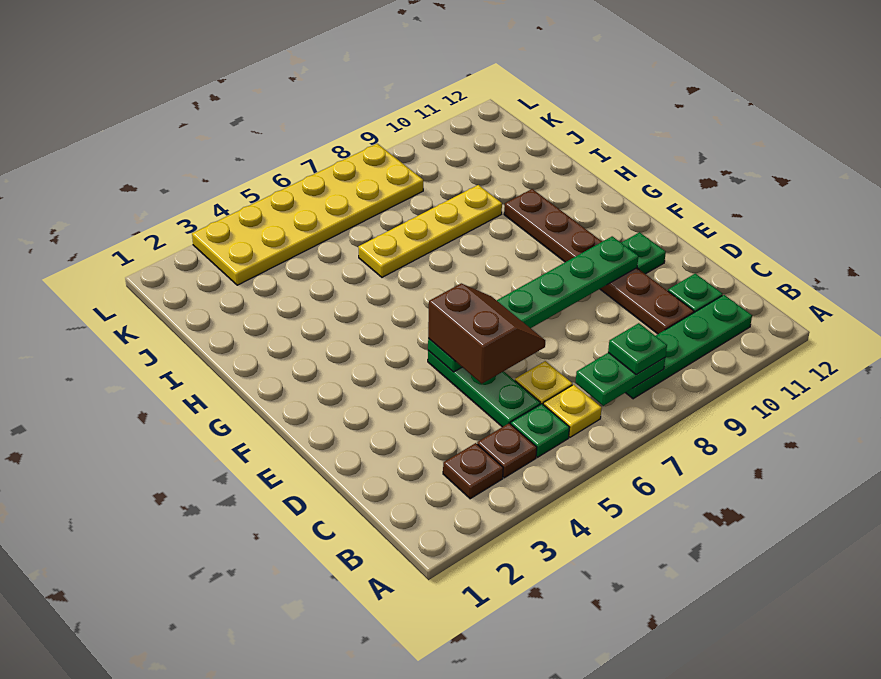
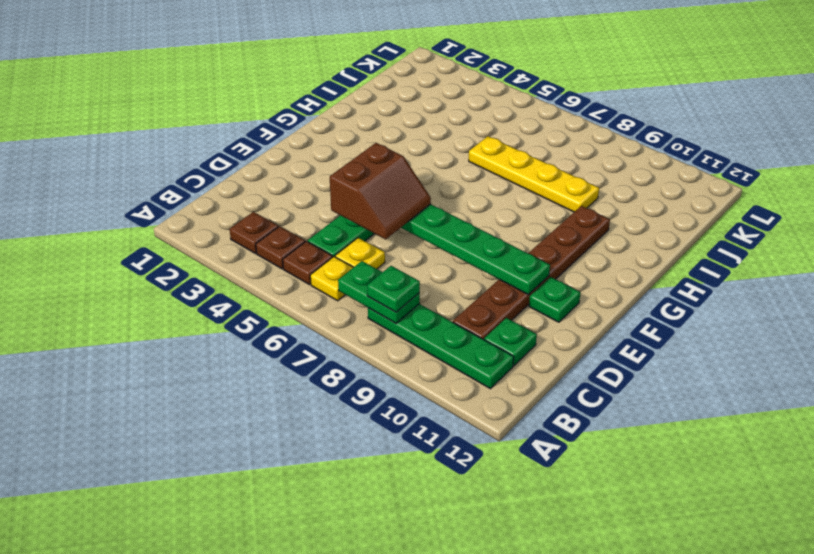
green 1x1 plate [511,404,570,457] -> brown 1x1 plate [283,241,333,285]
yellow 2x6 plate [192,144,423,285] -> none

